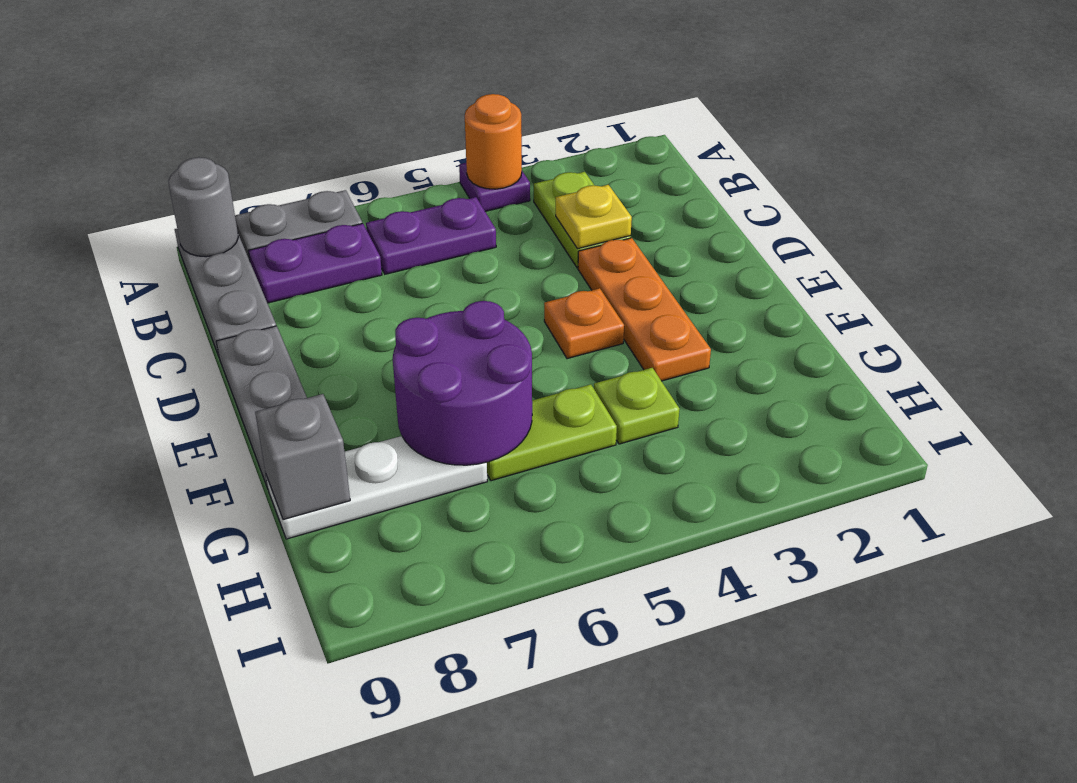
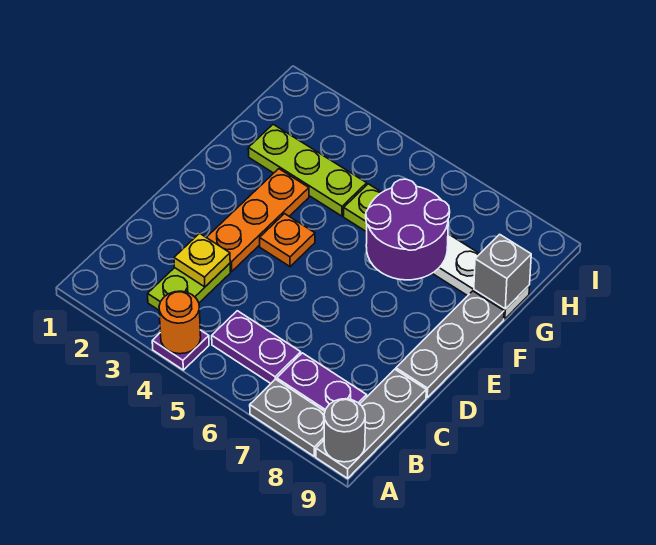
lime 1x1 plate [594,368,679,444] -> lime 1x3 plate [248,124,367,216]

